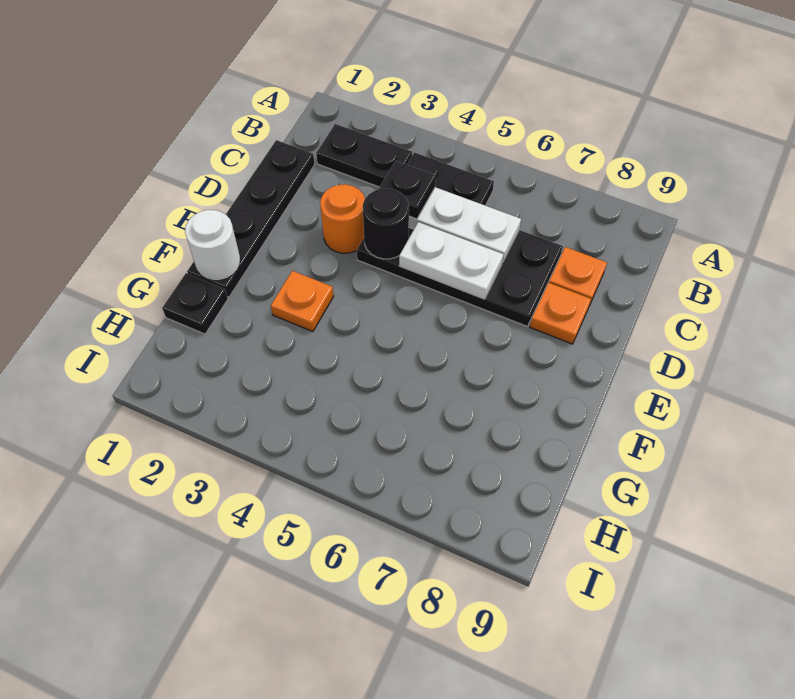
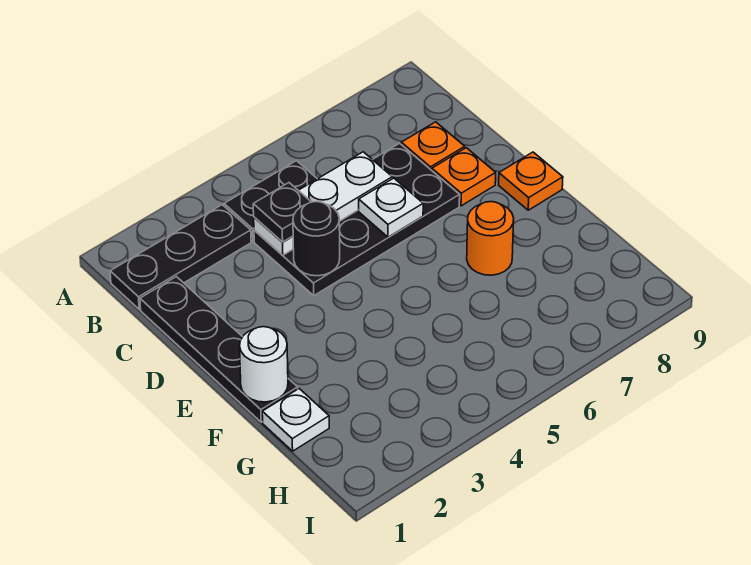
black 1x2 plate [316,124,412,187] -> black 1x3 plate [110,205,251,309]
orange 1x1 round brick [320,184,365,253] -> orange 1x1 round brick moved to [467,202,514,275]
white 1x2 plate [399,222,504,299] -> white 1x1 plate [359,178,423,237]
orange 1x1 plate [271,271,334,332] -> orange 1x1 plate moved to [499,152,563,210]
black 1x1 plate [162,273,228,334] -> white 1x1 plate [262,389,329,451]

